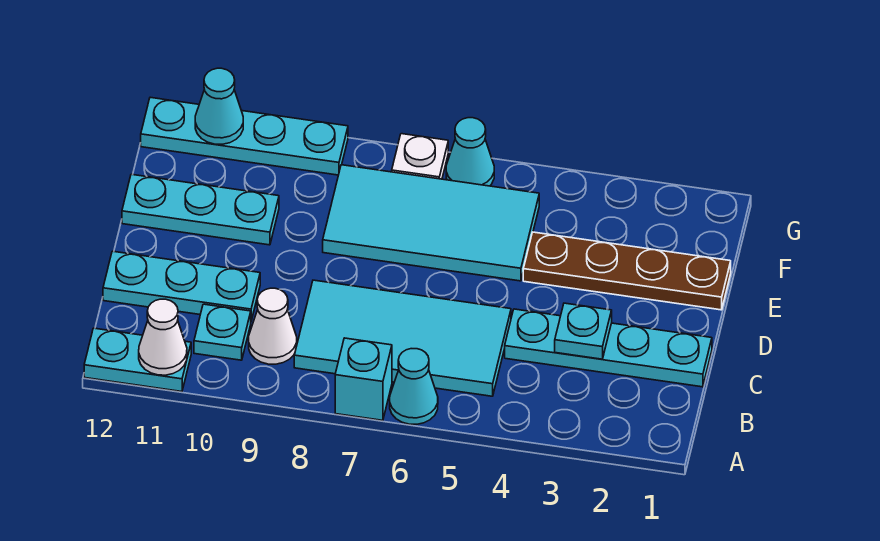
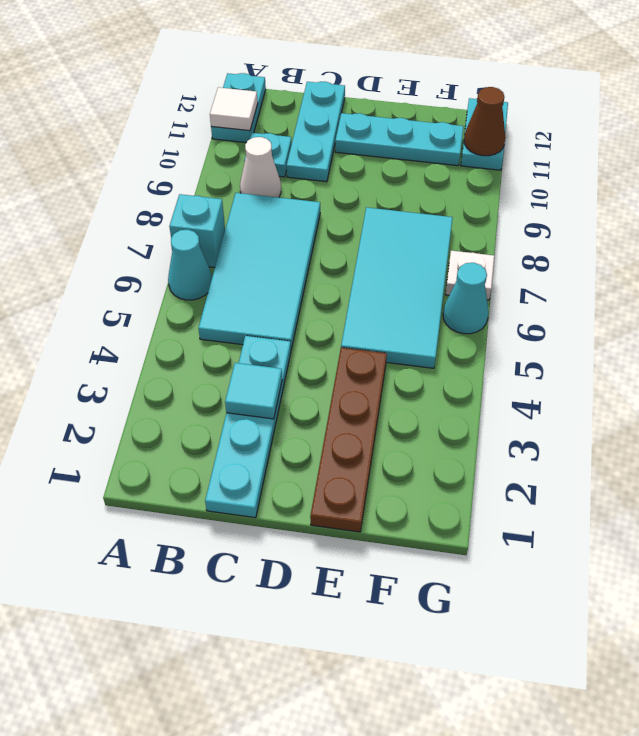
white 1x1 cone [139,299,187,375] -> white 1x1 tile [210,87,258,131]
cyan 1x1 plate [555,303,612,359] -> cyan 1x1 tile [225,363,282,419]
cyan 1x3 plate [122,174,279,245] -> cyan 1x3 plate turned to [335,113,464,166]
cyan 1x4 plate [141,97,348,175] -> cyan 1x2 plate [461,98,508,170]
cyan 1x1 cone [195,68,243,144] -> brown 1x1 cone [464,87,506,156]

